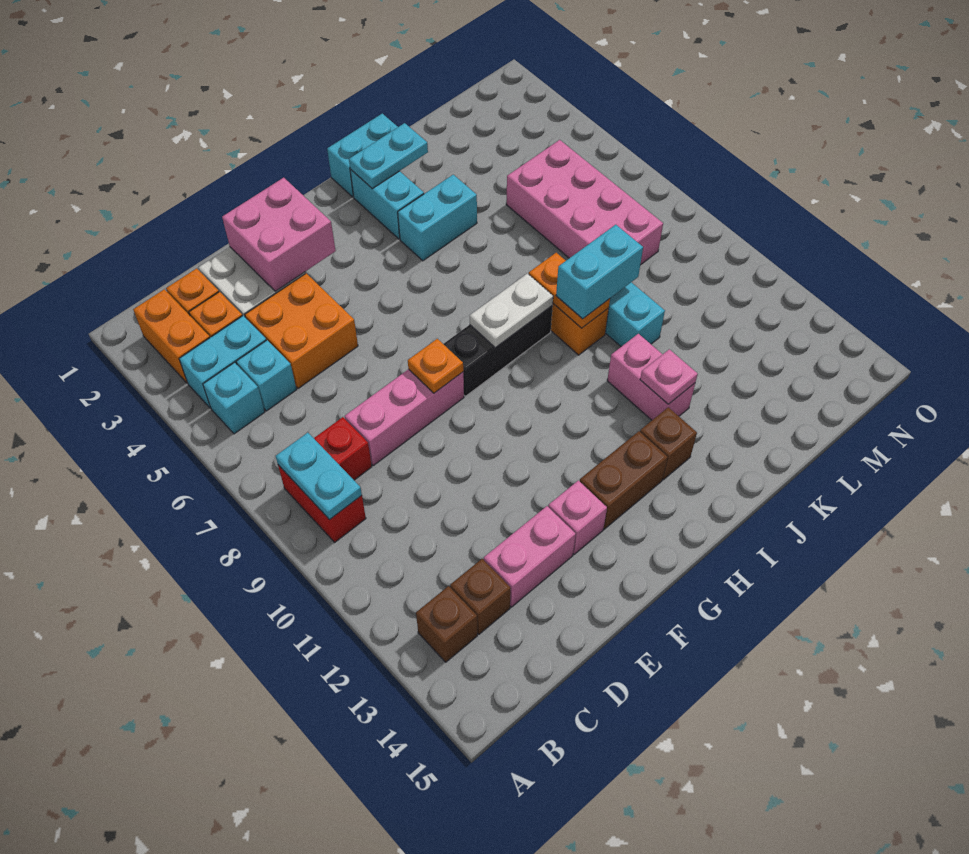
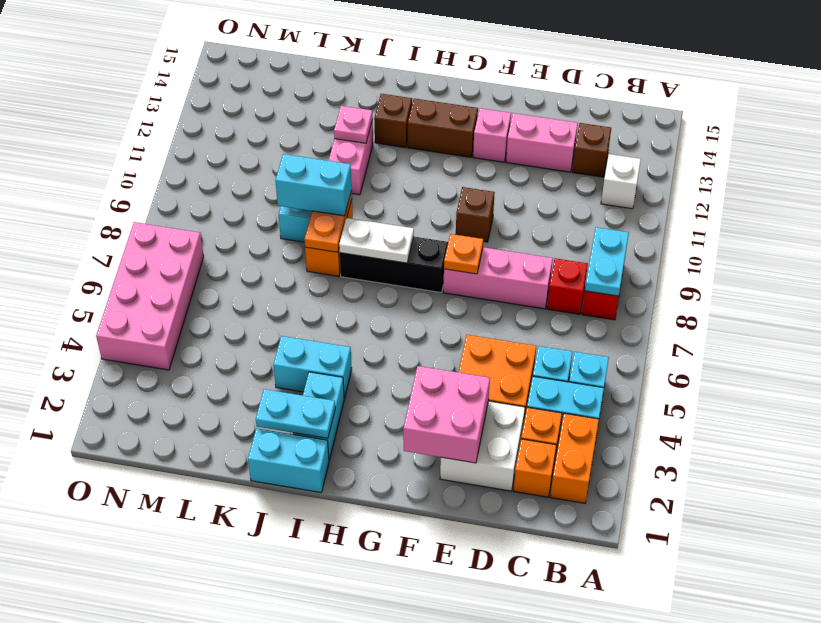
none -> white 1x1 brick [601,154,641,209]
brown 1x1 brick [416,586,477,662] -> brown 1x1 brick moved to [456,187,495,242]
pink 2x4 brick [506,140,663,265] -> pink 2x4 brick moved to [96,222,204,370]

